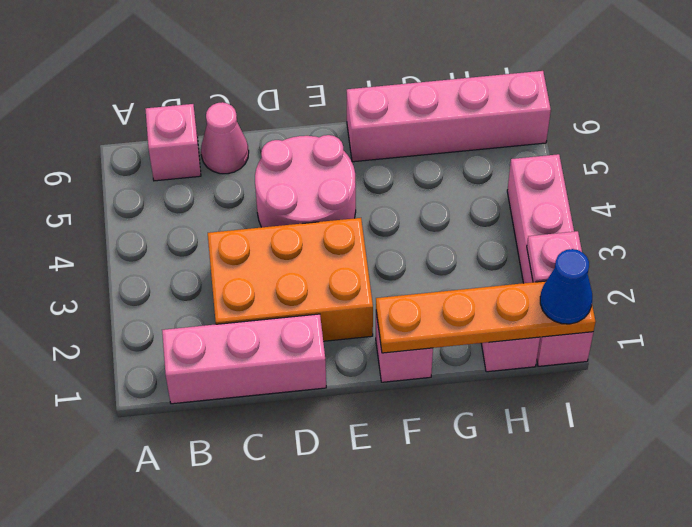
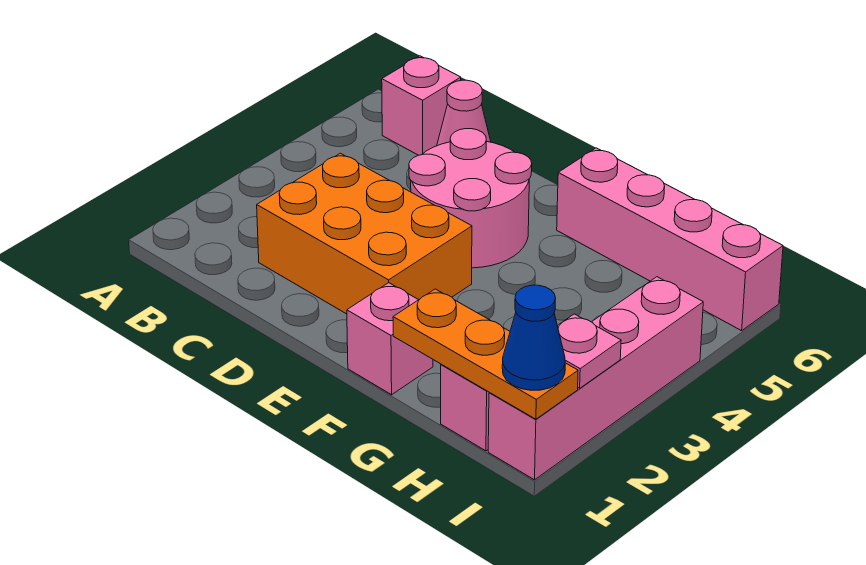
pink 1x3 brick [162,314,326,404] -> none
orange 1x4 plate [376,281,595,353] -> orange 1x3 plate [393,289,578,419]

